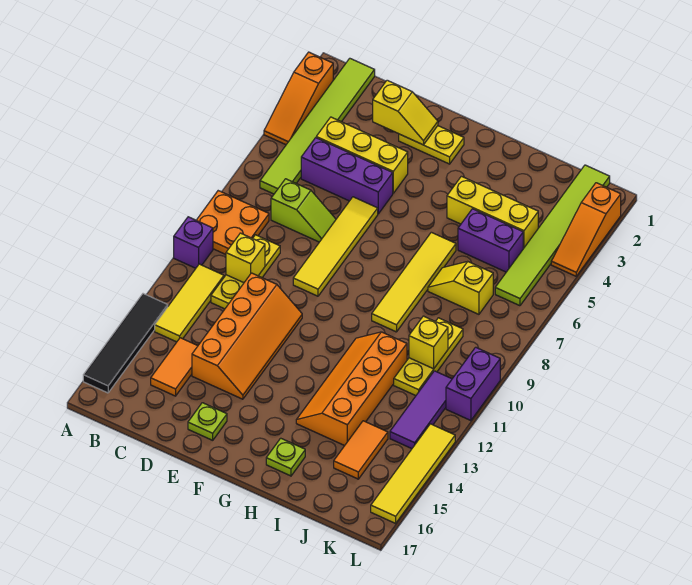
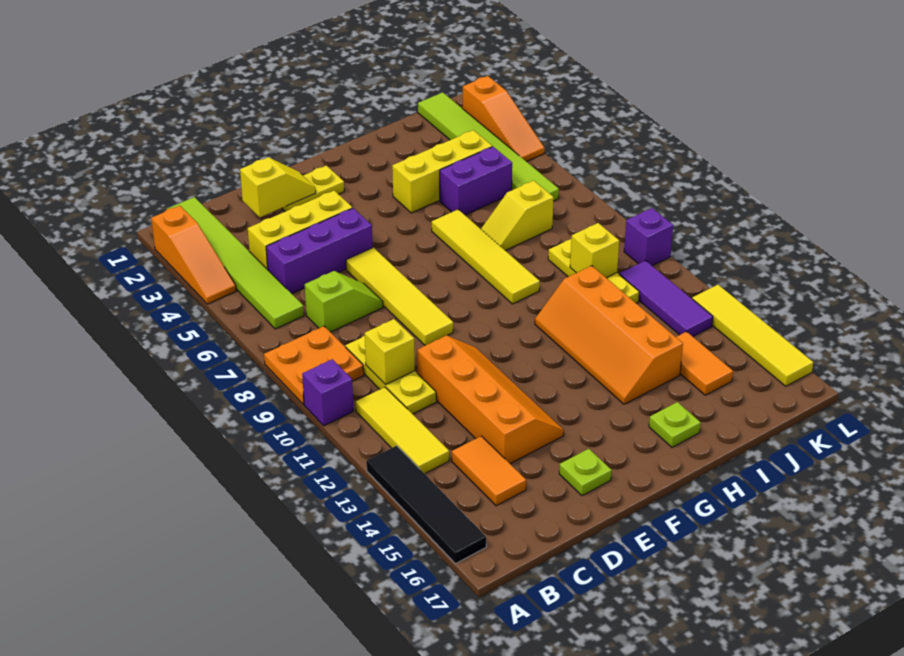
purple 1x2 brick [446,347,500,421] -> purple 1x1 brick [624,208,673,266]

